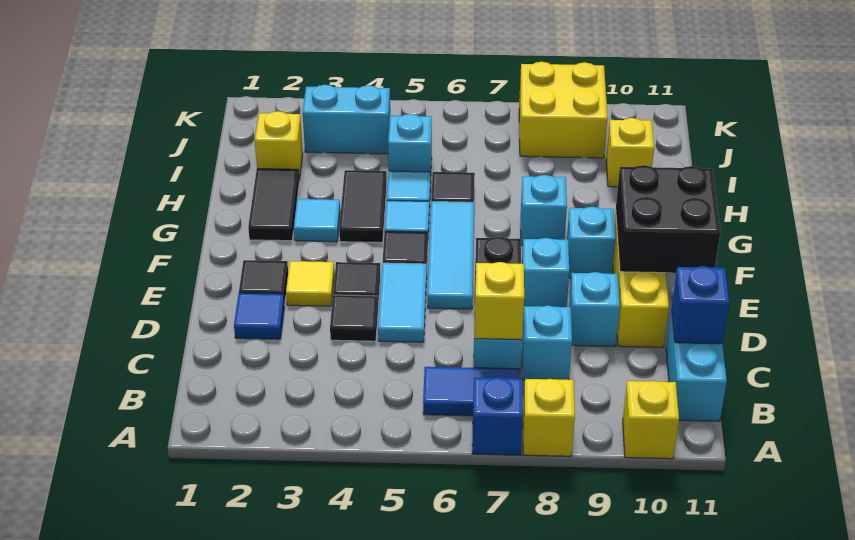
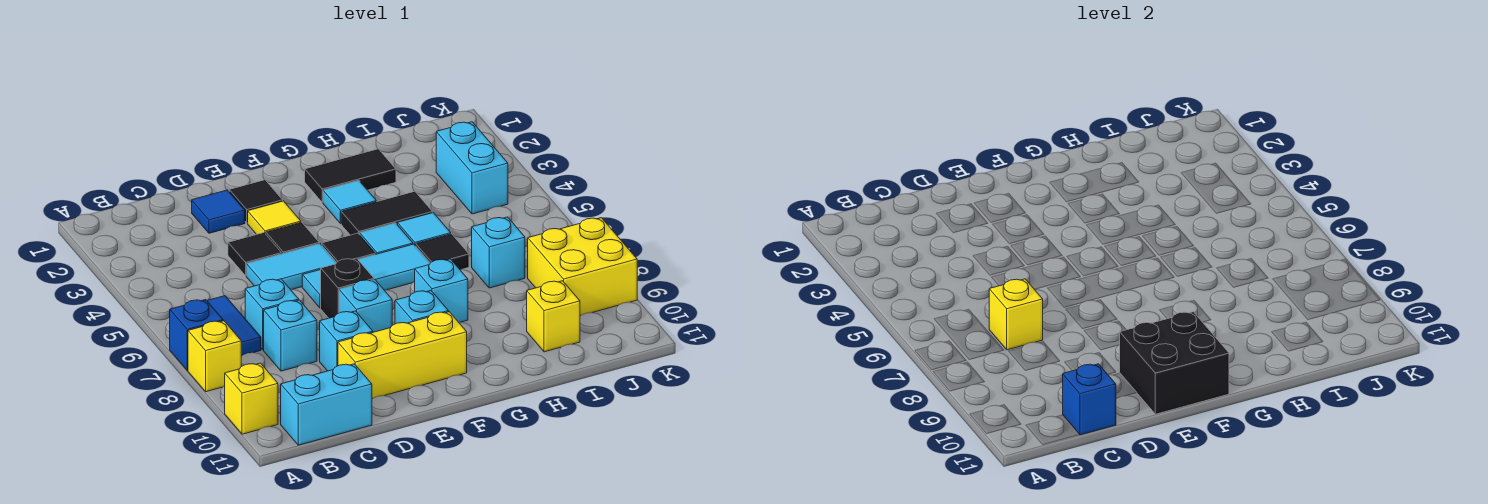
yellow 1x1 brick [255,111,303,179] -> none
cyan 1x1 brick [388,114,432,183] -> cyan 1x1 brick moved to [472,217,525,288]

